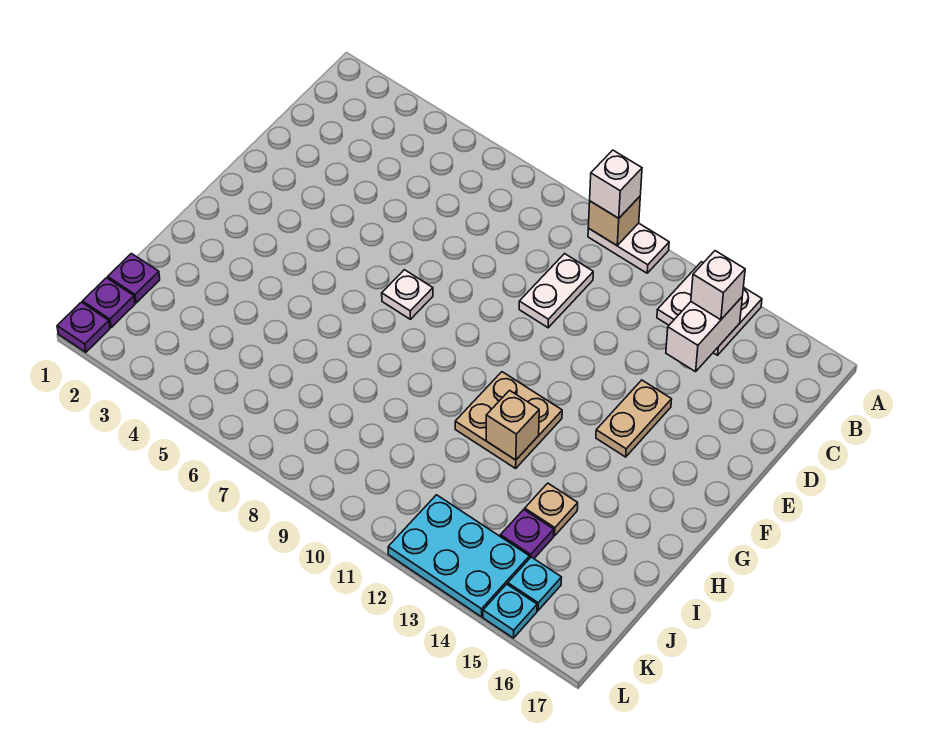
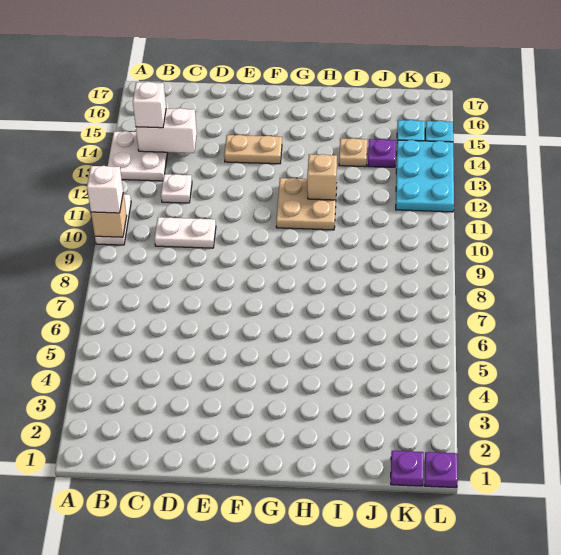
white 1x1 plate [382,270,433,319] -> white 1x1 plate moved to [161,174,192,203]
purple 1x1 plate [108,254,160,303] -> none

